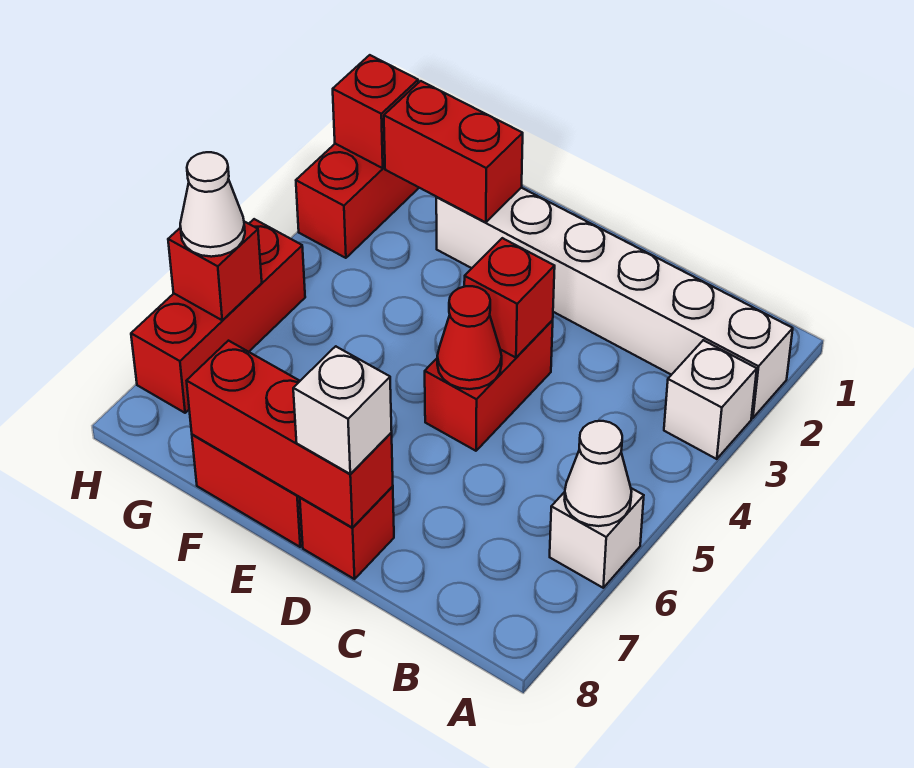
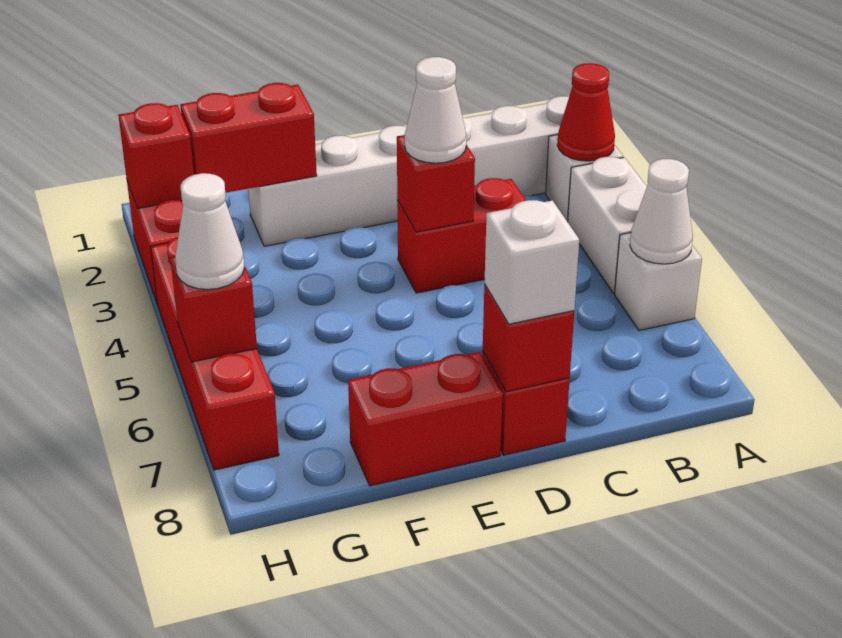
none -> white 1x2 brick [568,157,647,293]
red 1x2 brick [425,320,553,451] -> red 1x2 brick turned to [397,178,526,293]
none -> white 1x1 cone [405,57,467,163]
red 1x1 cone [437,286,502,389] -> red 1x1 cone moved to [557,63,615,161]
red 1x3 brick [187,341,393,528] -> red 1x1 brick [483,285,574,392]
red 1x3 brick [131,219,305,413] -> red 1x4 brick [151,237,279,470]

